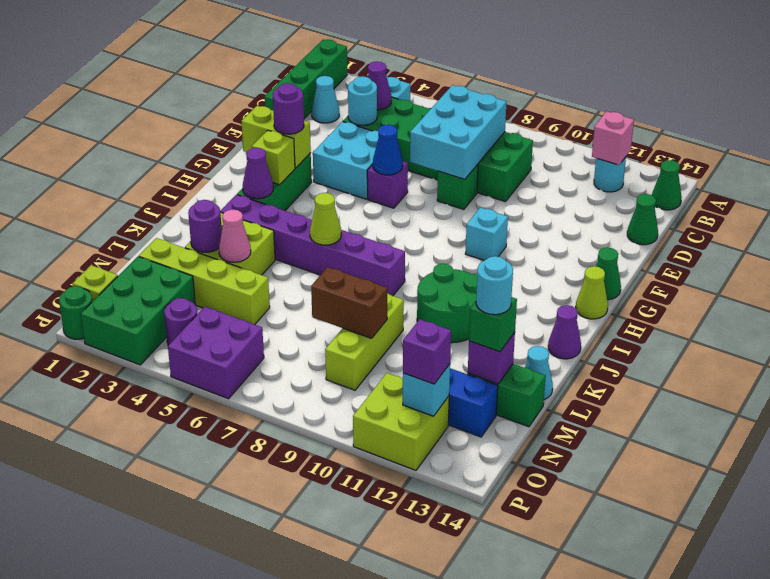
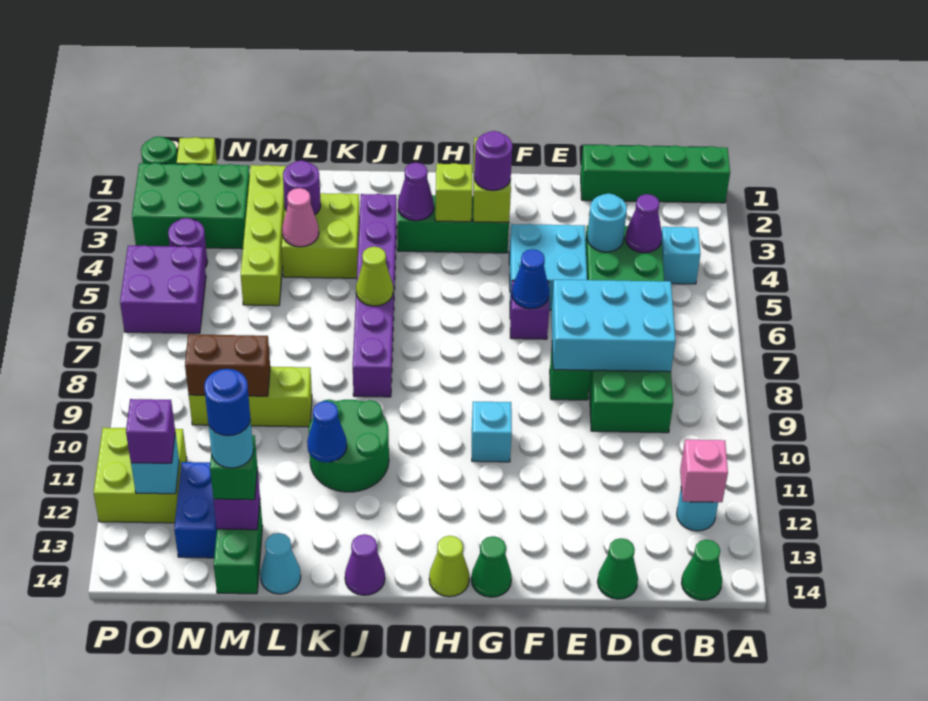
cyan 1x1 cone [312,76,339,123] -> none
none -> blue 1x1 cone [307,401,347,462]
brown 1x2 brick [311,267,387,338] -> brown 1x2 brick turned to [185,334,270,396]
none -> blue 1x1 round brick [204,369,251,436]

